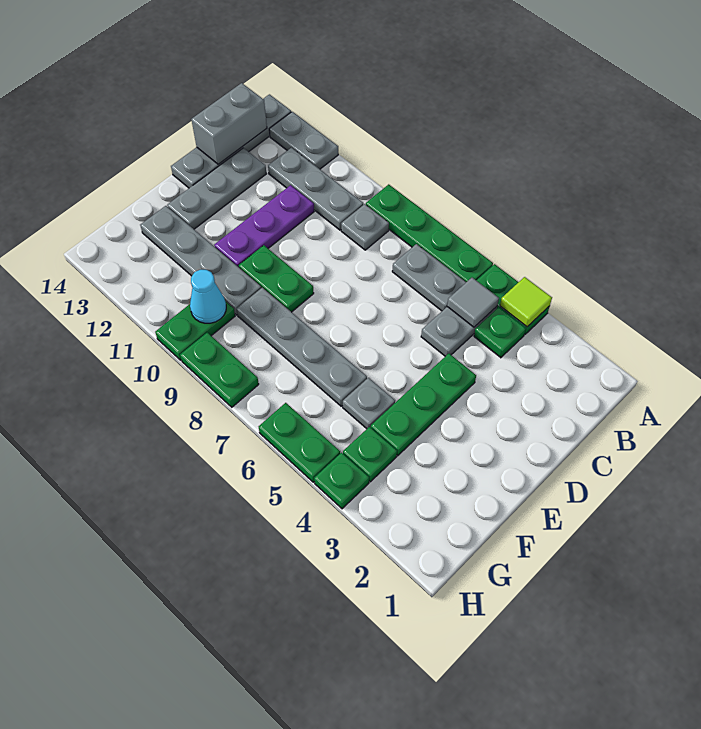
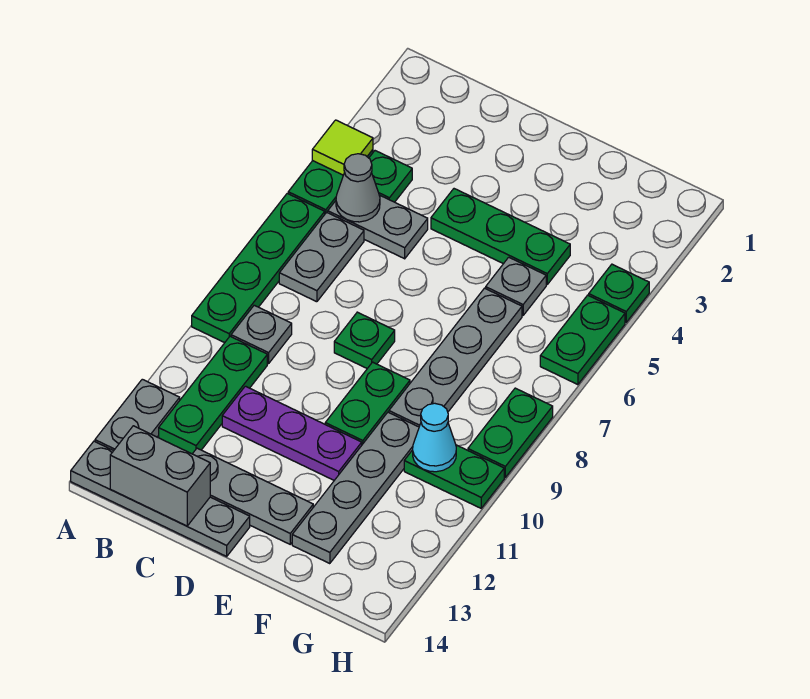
grey 1x1 tile [447,278,499,327] -> grey 1x1 cone [336,154,380,222]
grey 1x3 plate [268,148,363,230] -> green 1x3 plate [159,336,267,454]
green 1x1 plate [343,427,397,482] -> green 1x1 plate moved to [334,312,395,368]

